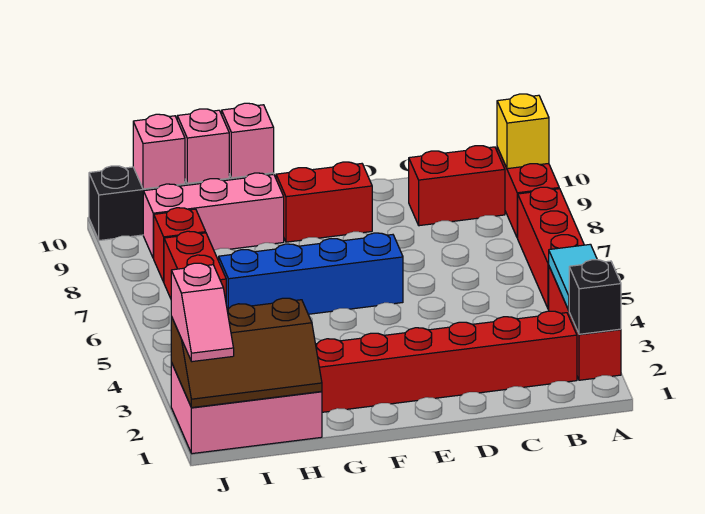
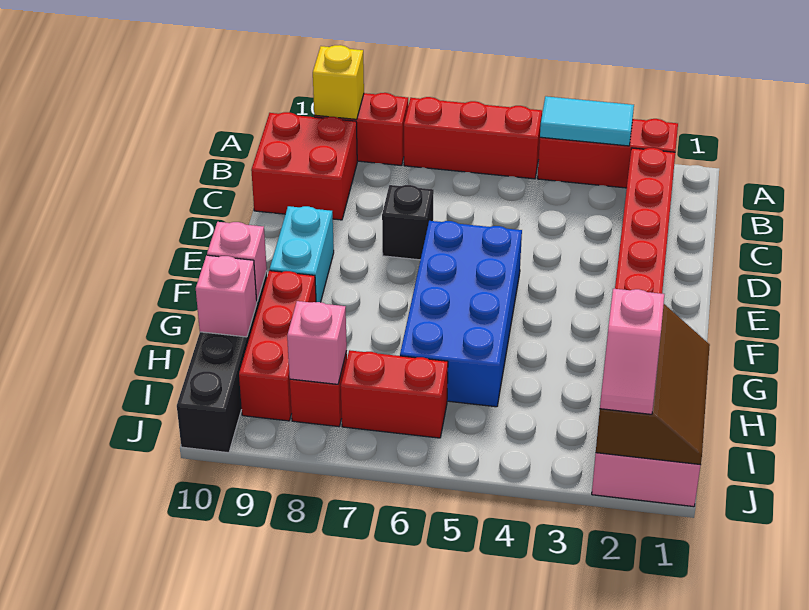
black 1x1 brick [569,260,621,334] -> black 1x1 brick moved to [382,185,434,260]
red 1x2 brick [409,146,505,226] -> red 2x2 brick [251,112,357,220]
blue 1x4 brick [219,233,403,314] -> blue 2x4 brick [400,221,522,407]
red 1x2 brick [276,162,372,242] -> cyan 1x2 brick [270,206,334,302]
pink 1x3 brick [143,173,284,258] -> red 1x3 brick [239,271,316,421]
pink 1x1 brick [133,114,185,189] -> pink 1x1 brick moved to [287,301,347,384]
pink 1x2 slope [171,263,234,362] -> pink 1x2 slope turned to [600,289,664,414]

